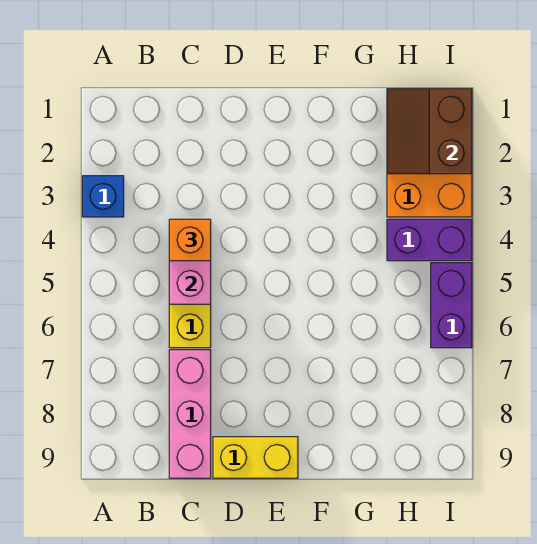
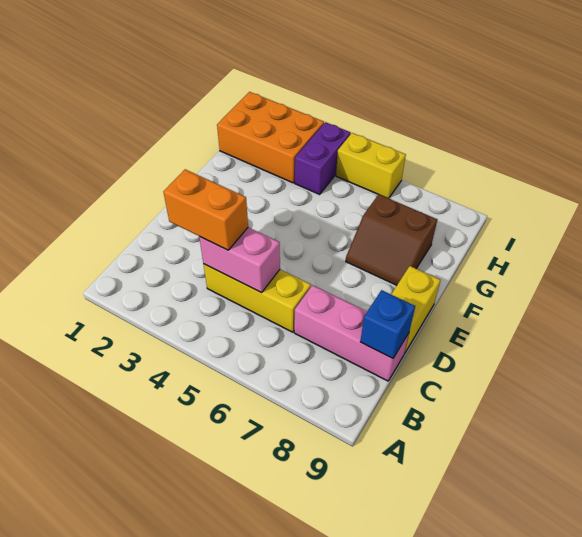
blue 1x1 brick [82,176,124,217] -> blue 1x1 brick moved to [360,290,415,358]
orange 1x1 brick [169,219,211,261] -> orange 1x2 brick [164,169,248,250]
brown 2x2 slope [387,89,472,174] -> brown 2x2 slope moved to [346,194,437,285]
purple 1x2 brick [431,263,472,348] -> yellow 1x2 brick [336,133,406,198]

